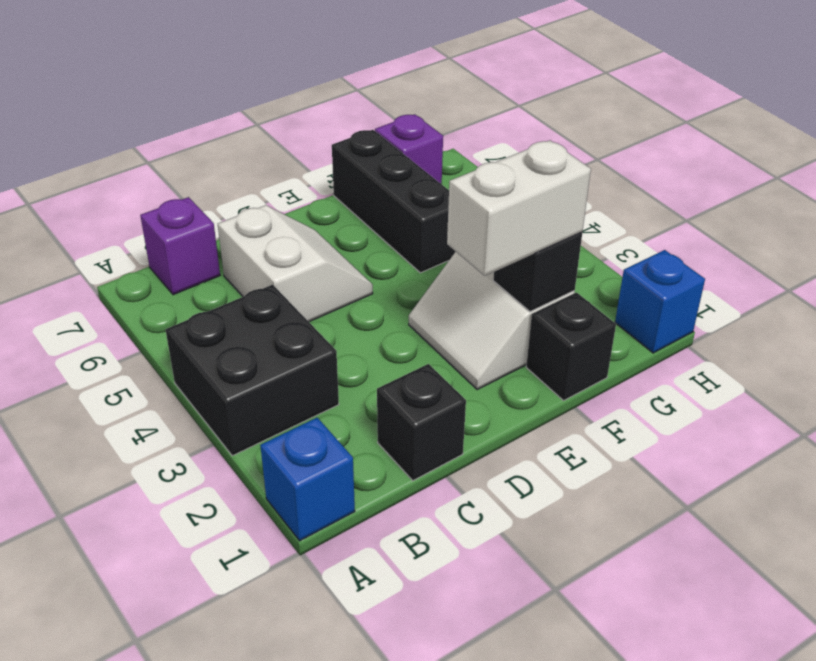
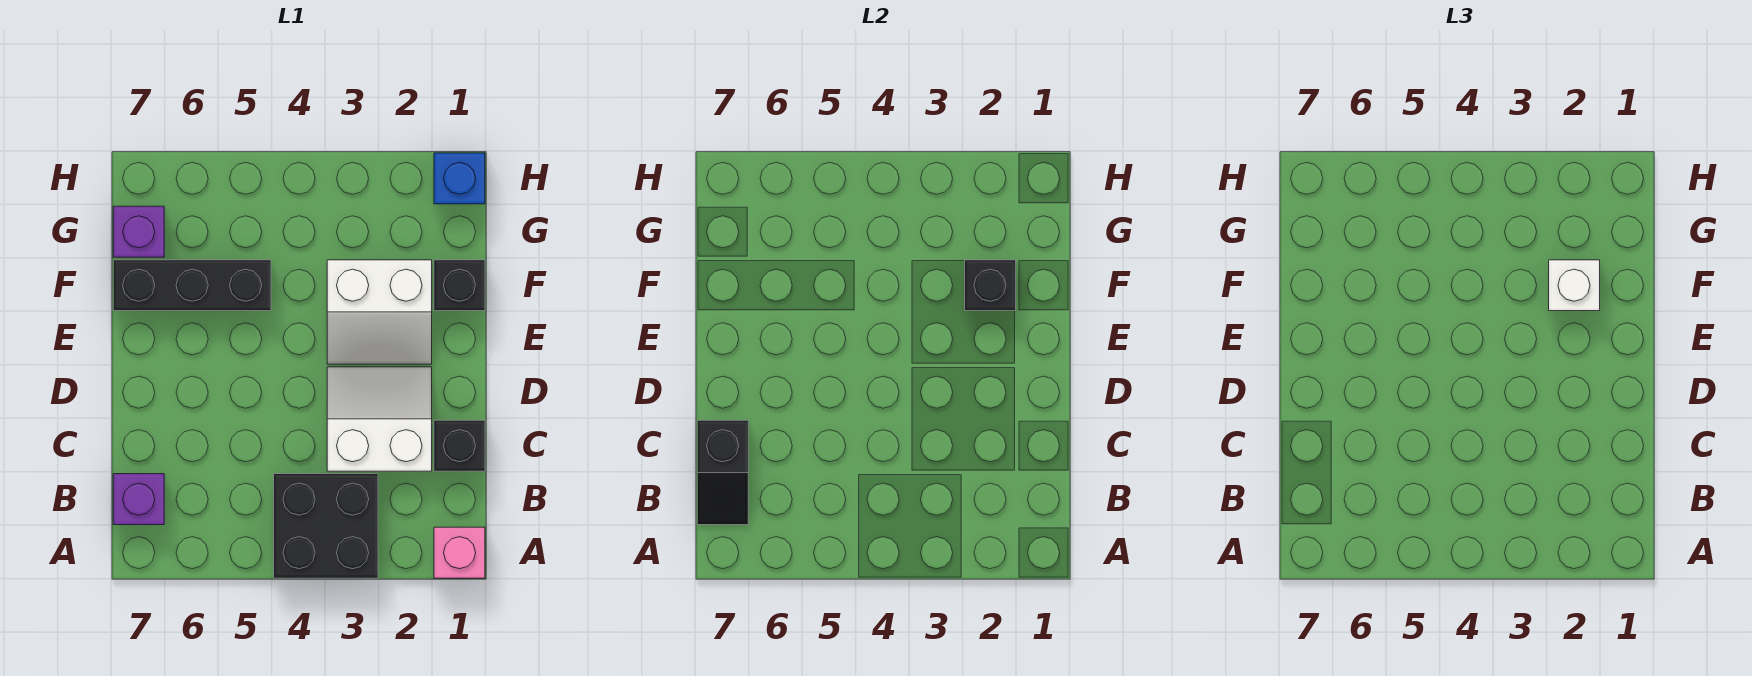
blue 1x1 brick [260,418,355,541] -> pink 1x1 brick [434,527,485,578]
none -> black 1x2 slope [697,420,748,525]
white 2x2 slope [218,205,373,322] -> white 2x2 slope moved to [327,367,432,471]
white 1x2 brick [447,140,591,276] -> white 1x1 brick [1549,260,1600,311]

